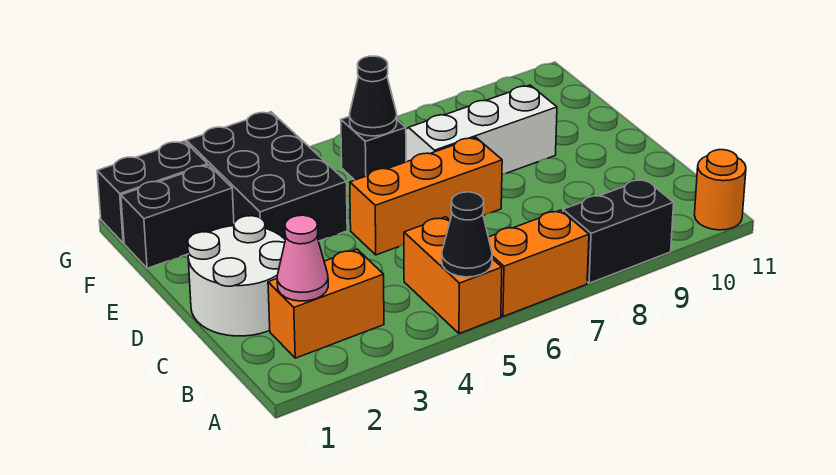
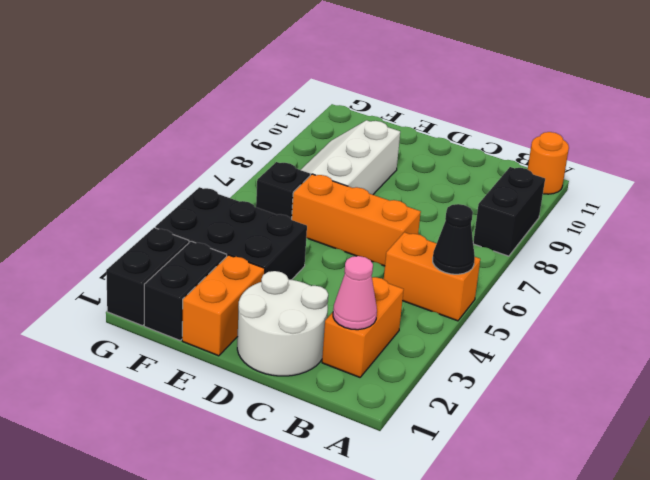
orange 1x2 brick [488,210,589,317] -> orange 1x2 brick moved to [182,255,265,356]
orange 1x3 brick [350,137,502,255] -> orange 1x3 brick turned to [292,174,421,266]
black 1x1 cone [350,56,397,136] -> none

